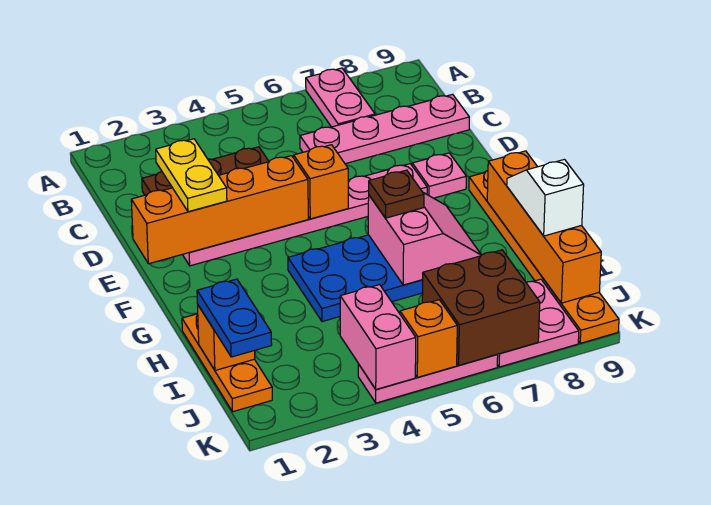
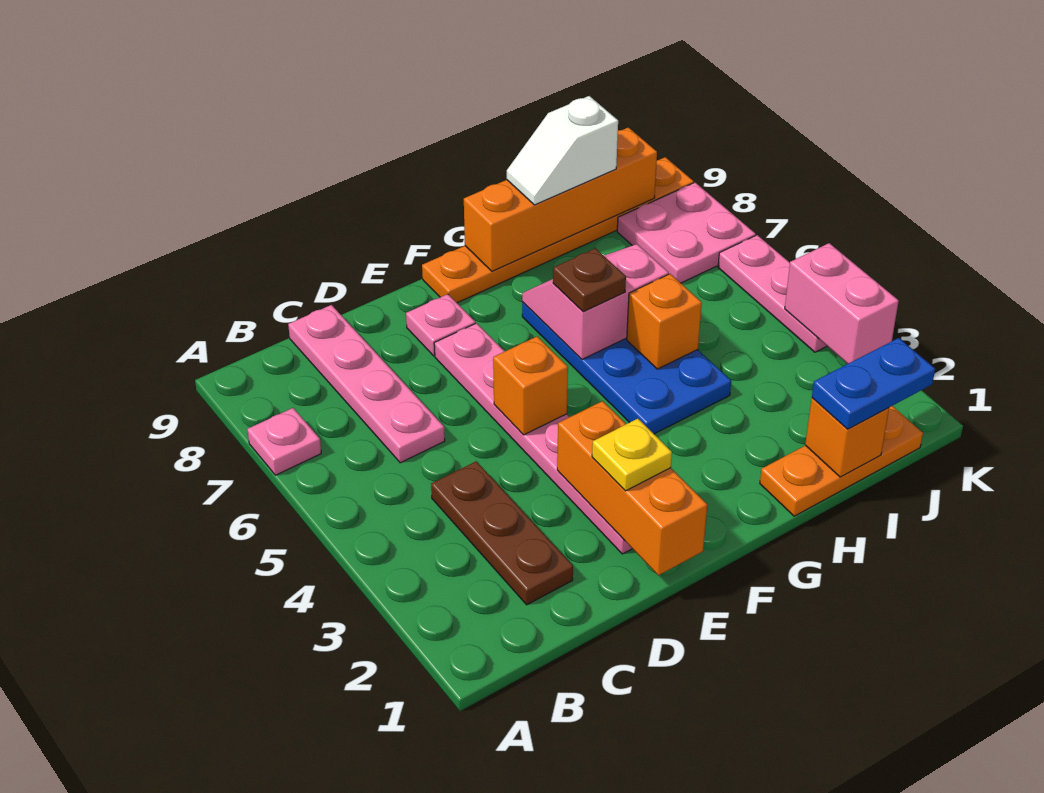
pink 1x2 plate [306,68,375,127] -> pink 1x1 plate [247,408,321,475]
yellow 1x2 plate [156,139,227,212] -> yellow 1x1 plate [592,419,672,491]
orange 1x4 brick [131,156,308,264] -> orange 1x3 brick [557,401,707,575]
pink 1x2 brick [340,285,416,389] -> pink 1x2 brick turned to [785,243,899,364]
brown 2x2 brick [422,250,540,365] -> none
orange 1x1 brick [400,300,457,377] -> orange 1x1 brick moved to [627,274,702,369]

